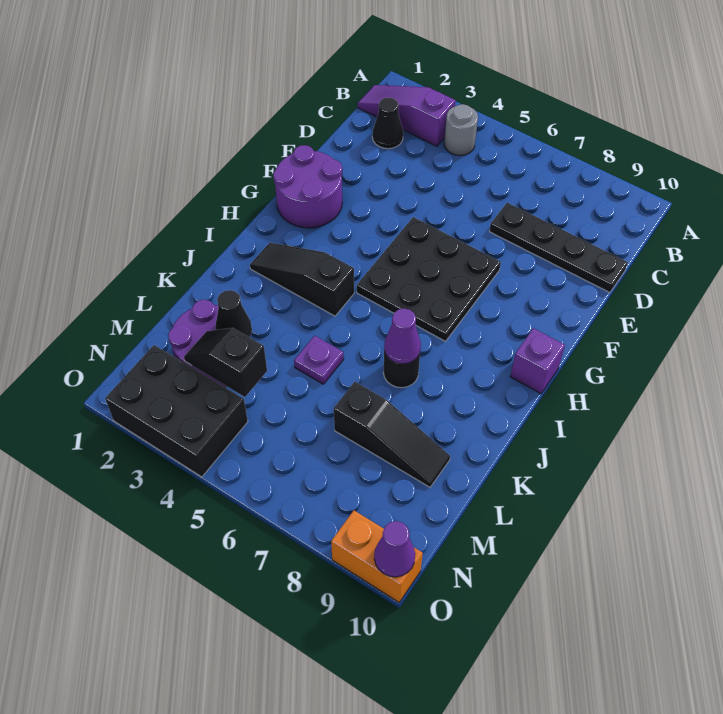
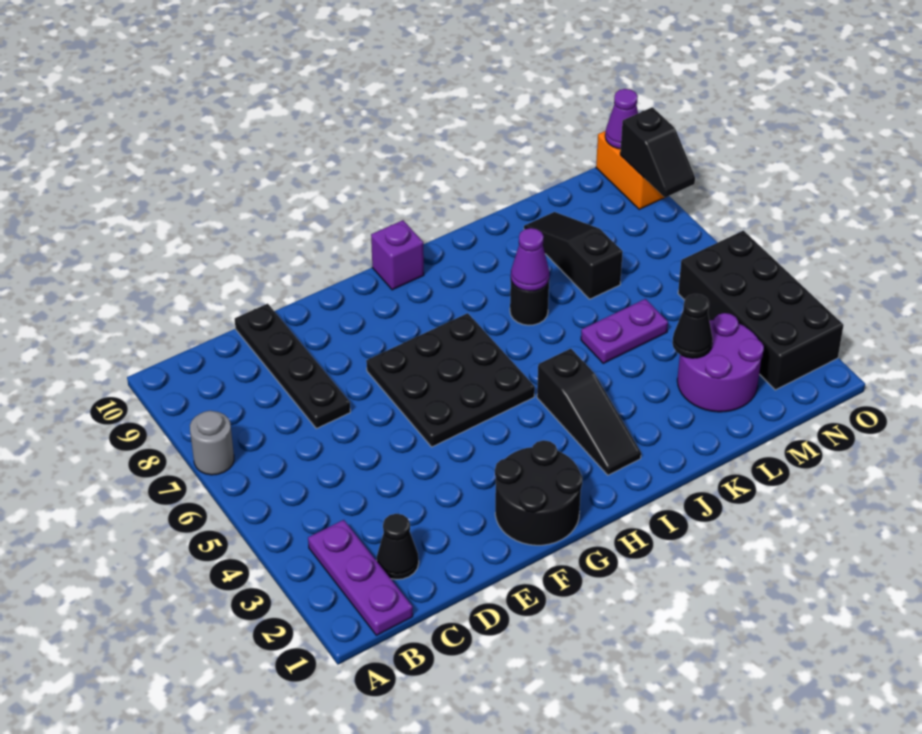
purple 1x3 slope [358,85,456,146] -> purple 1x3 plate [308,520,413,635]
grey 1x1 round brick [444,104,478,156] -> grey 1x1 round brick moved to [190,411,234,475]
purple 2x2 round brick [273,145,342,228] -> black 2x2 round brick [495,440,583,545]
purple 1x1 plate [294,336,344,384] -> purple 1x2 plate [581,299,668,363]
black 1x2 slope [184,328,267,397] -> black 1x2 slope moved to [620,107,695,197]
black 2x3 brick [105,345,248,477] -> black 2x4 brick [678,231,843,390]

